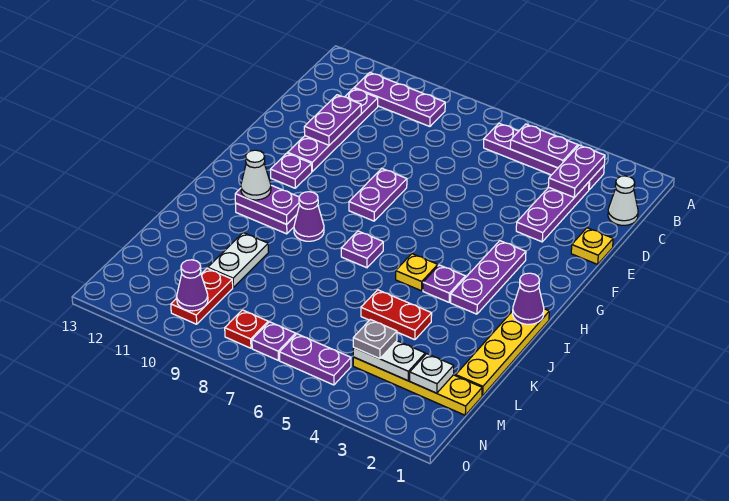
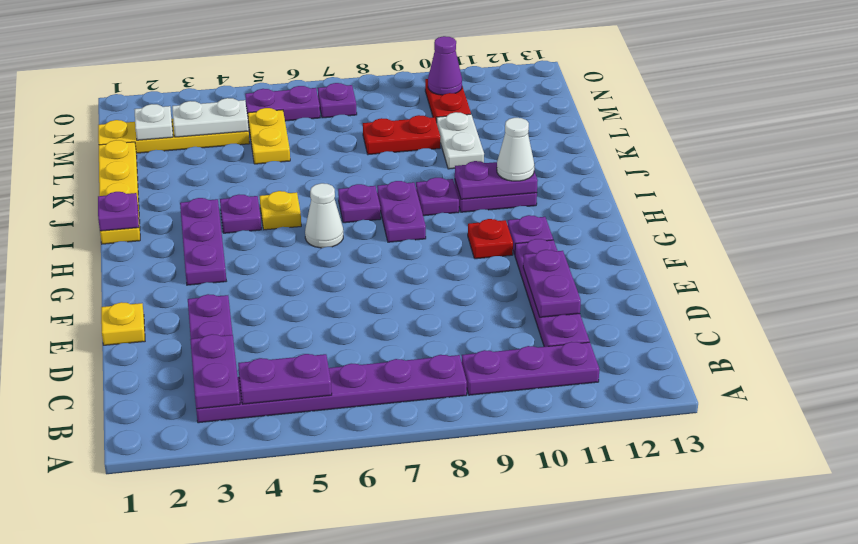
purple 1x4 plate [484,123,604,190] -> purple 1x6 plate [196,355,467,423]
white 1x1 cone [608,176,638,225] -> white 1x1 cone moved to [305,183,343,248]
purple 1x2 plate [349,169,407,221] -> purple 1x2 plate moved to [377,181,426,242]
purple 1x1 cone [513,273,544,324] -> purple 1x1 plate [98,192,139,231]
purple 1x1 cone [294,192,324,241] -> purple 1x1 plate [416,178,459,216]
red 1x2 plate [361,290,432,340] -> red 1x2 plate moved to [363,115,440,155]
none -> yellow 1x2 plate [248,108,290,164]
grey 1x1 plate [353,320,397,359] -> none
red 1x1 plate [225,310,268,348] -> red 1x1 plate moved to [468,219,513,259]

